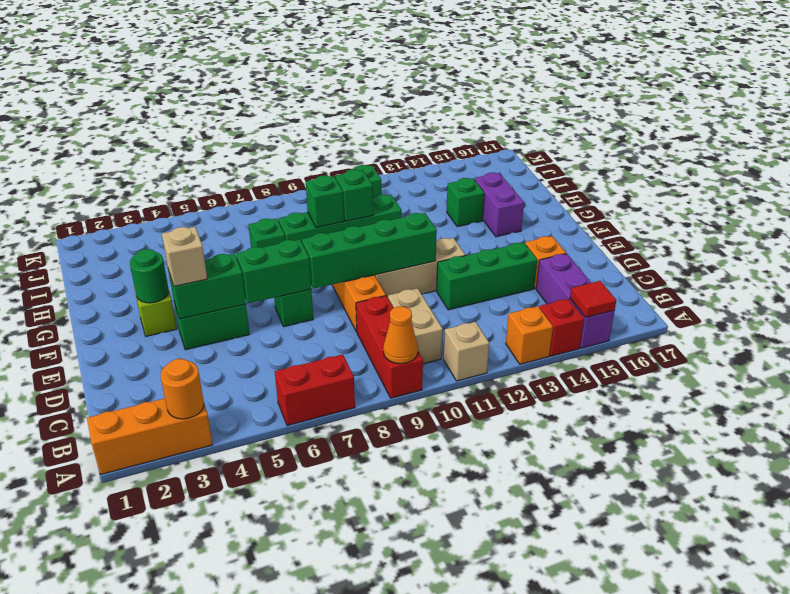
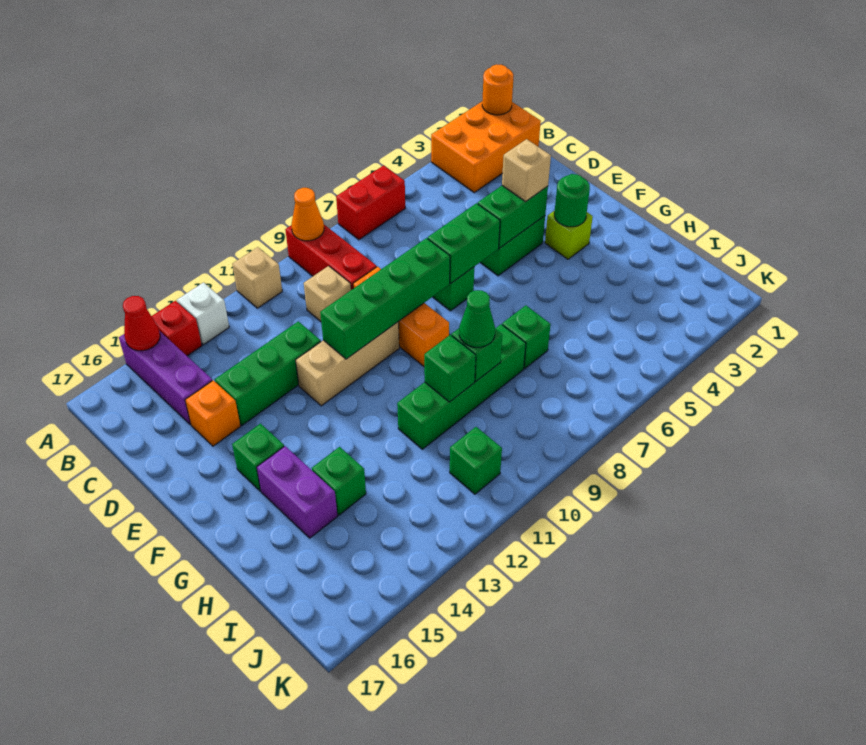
orange 1x3 brick [87,398,213,475] -> orange 2x3 brick [431,102,541,192]
orange 1x1 round brick [161,359,204,419] -> orange 1x1 round brick moved to [482,64,513,115]
orange 1x1 brick [506,306,553,364] -> white 1x1 brick [177,283,229,345]
red 1x1 tile [570,281,616,317] -> red 1x1 cone [123,296,160,351]
tan 1x2 brick [388,288,443,364] -> tan 1x1 brick [304,266,351,322]
none -> green 1x1 brick [232,424,284,491]
none -> green 1x1 cone [459,290,495,347]

